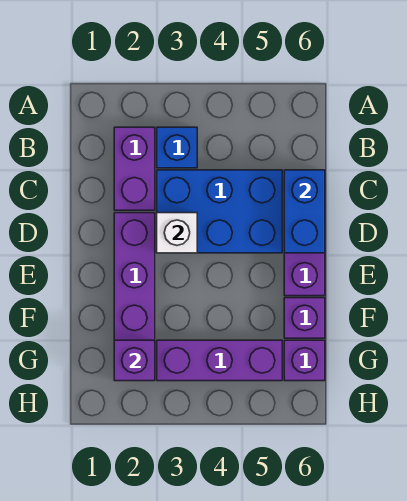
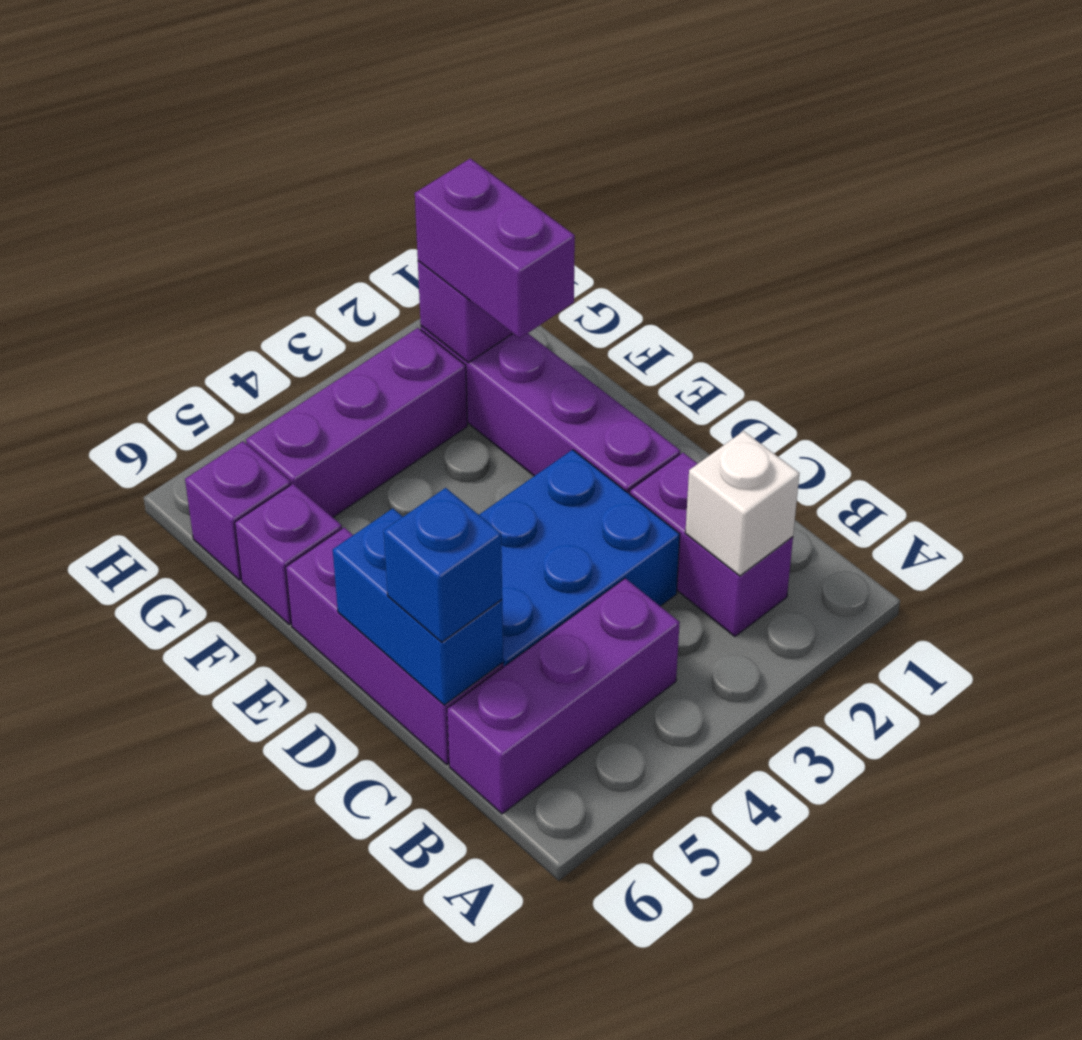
blue 1x1 brick [157,127,197,168] -> blue 1x1 brick moved to [384,488,502,642]
none -> purple 1x3 brick [447,578,680,814]
white 1x1 brick [157,213,197,253] -> white 1x1 brick moved to [685,431,800,576]
none -> purple 1x2 brick [415,159,575,338]

